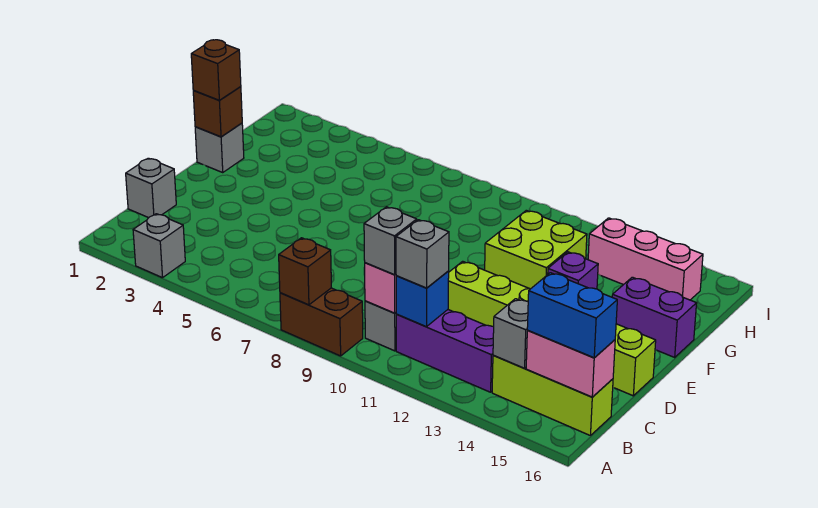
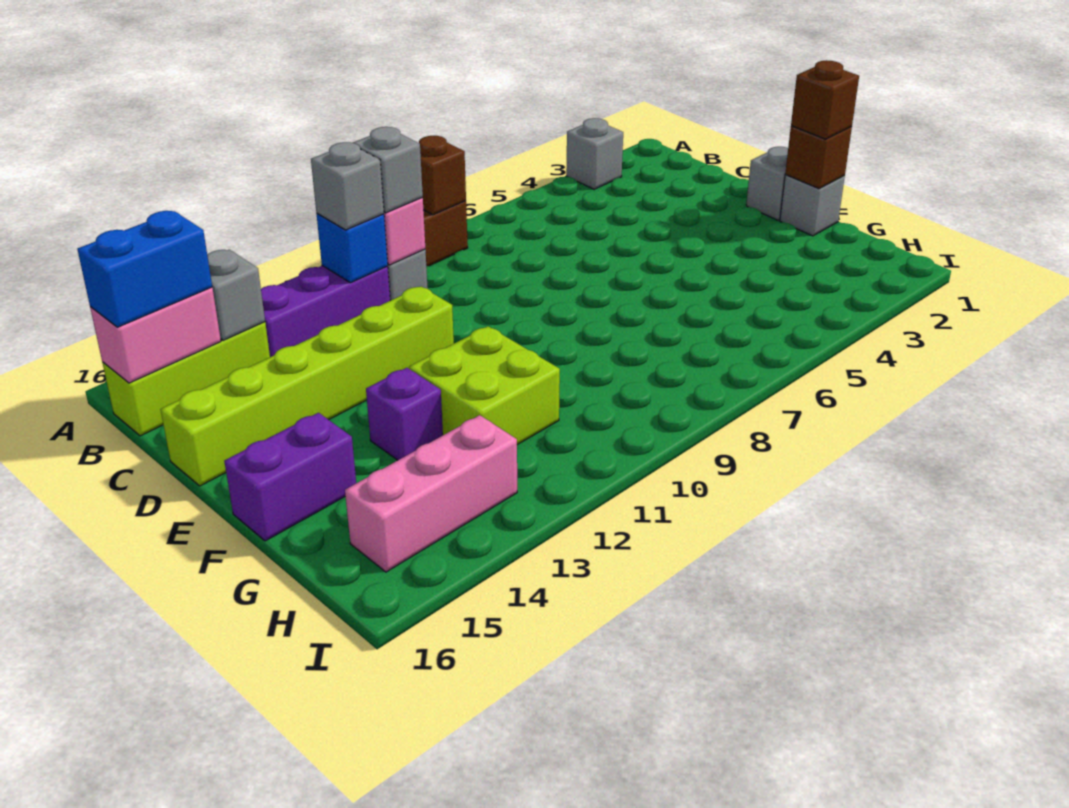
grey 1x1 brick [126,158,176,218] -> grey 1x1 brick moved to [746,147,788,220]

